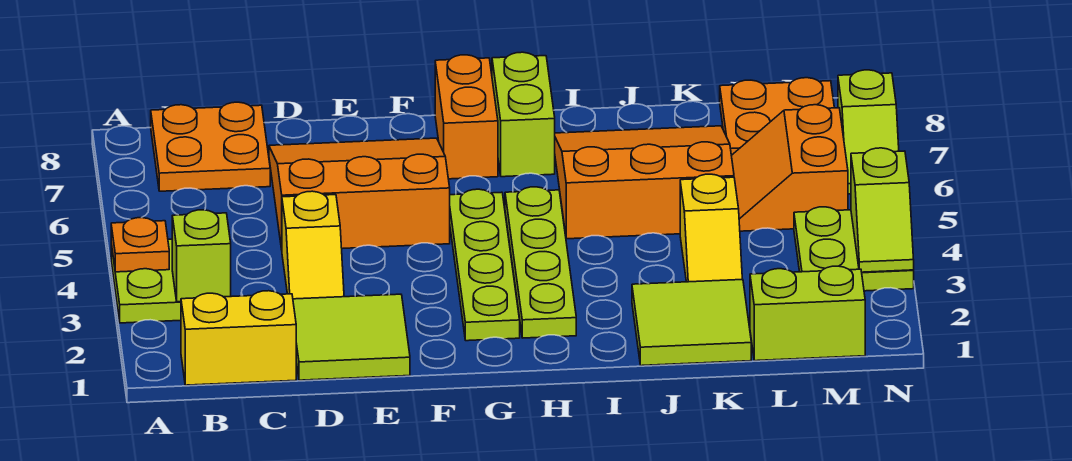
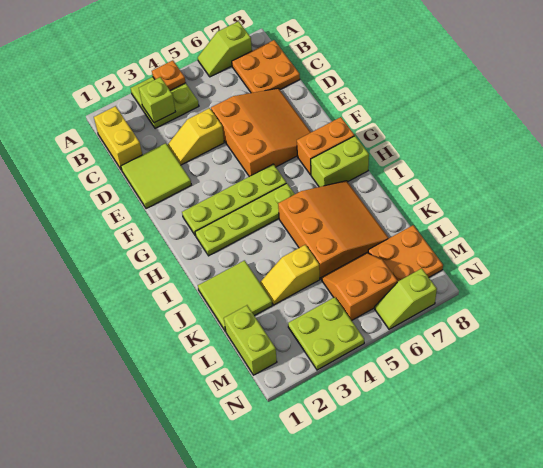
lime 1x2 slope [851,148,914,272] -> lime 1x2 slope moved to [198,21,252,77]

